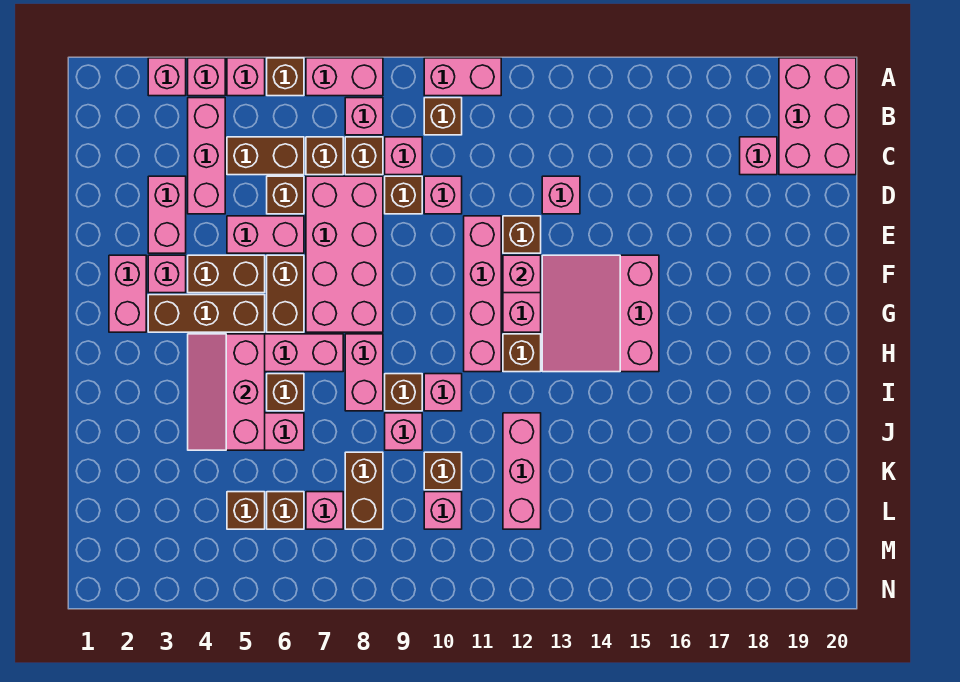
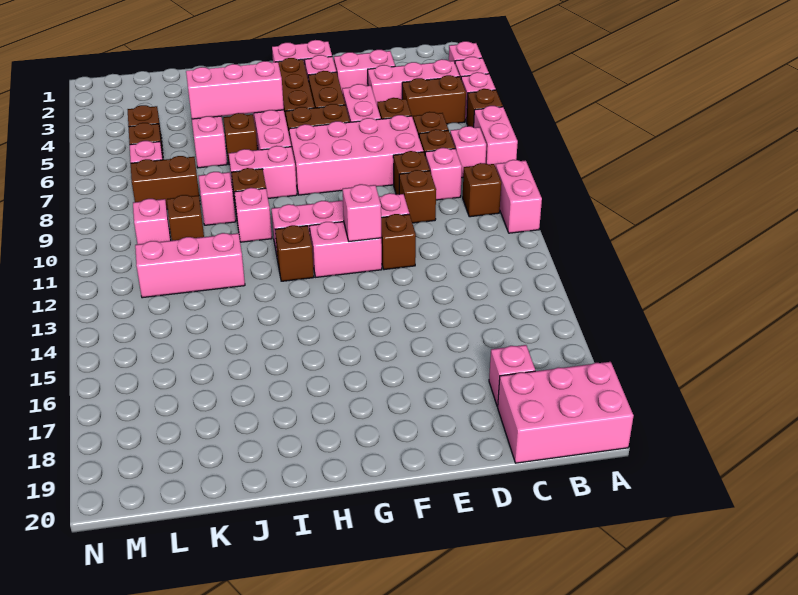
brown 1x2 brick [227,137,304,175] -> brown 1x2 brick turned to [402,75,466,124]
pink 1x1 brick [424,176,462,214] -> brown 1x1 brick [399,170,436,223]
pink 1x1 brick [542,176,580,214] -> none
pink 3x3 slope [542,255,659,372] -> none

